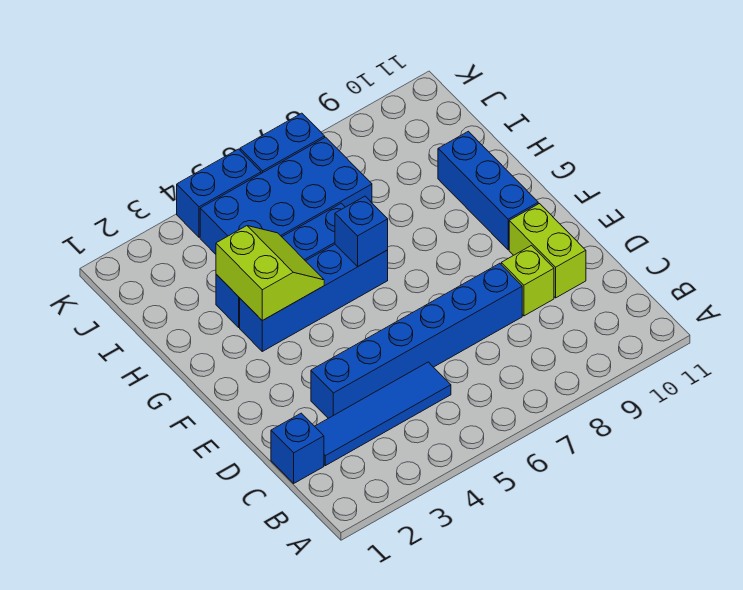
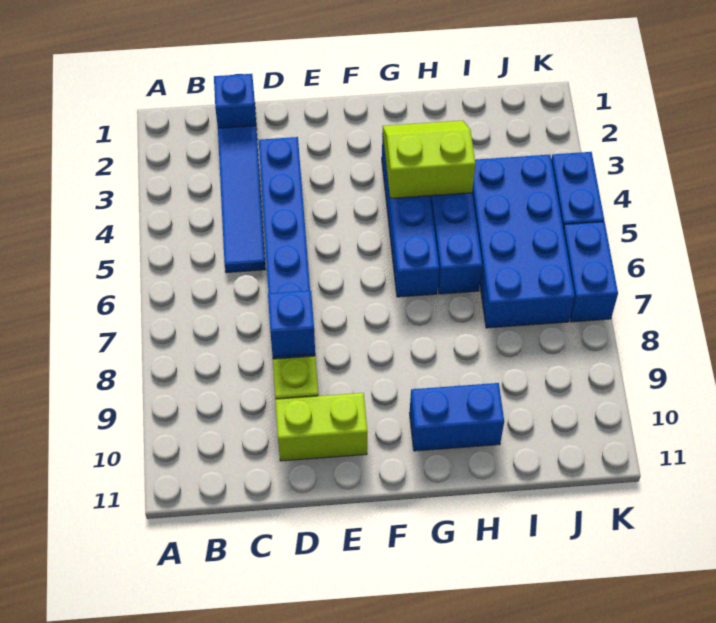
blue 1x3 brick [438,131,538,250] -> blue 1x2 brick [410,383,504,451]
lime 2x2 slope [216,226,324,321] -> lime 2x2 slope turned to [383,120,475,198]
blue 1x1 brick [335,196,388,266] -> blue 1x1 brick moved to [268,290,315,357]

